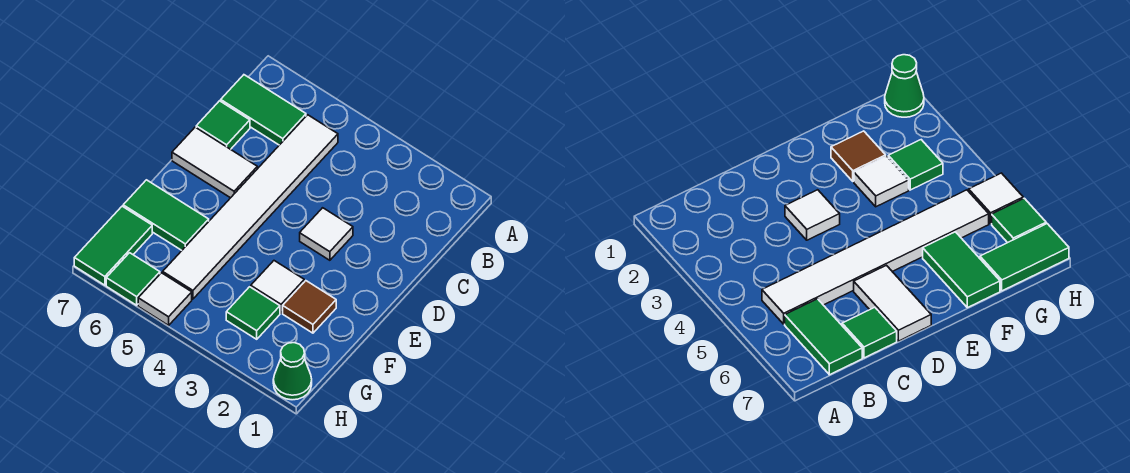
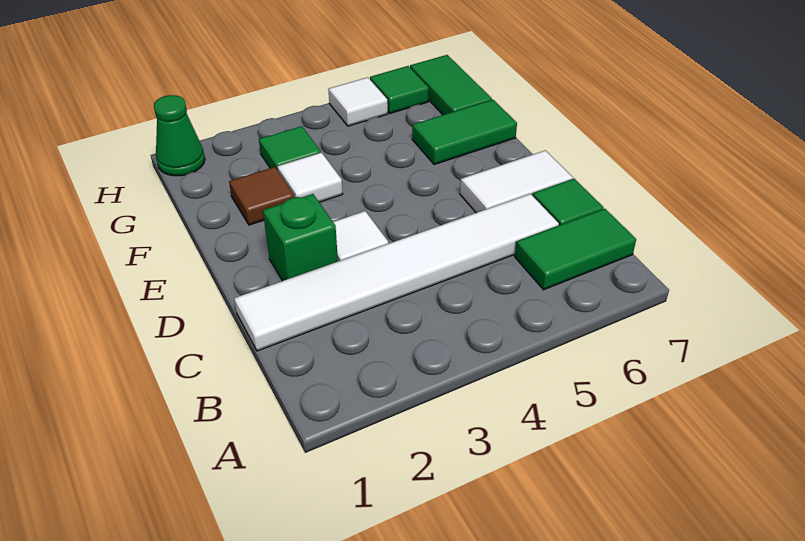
white 1x6 tile [163,115,338,299] -> white 1x6 tile turned to [234,194,559,351]
none -> green 1x1 brick [263,194,338,281]

